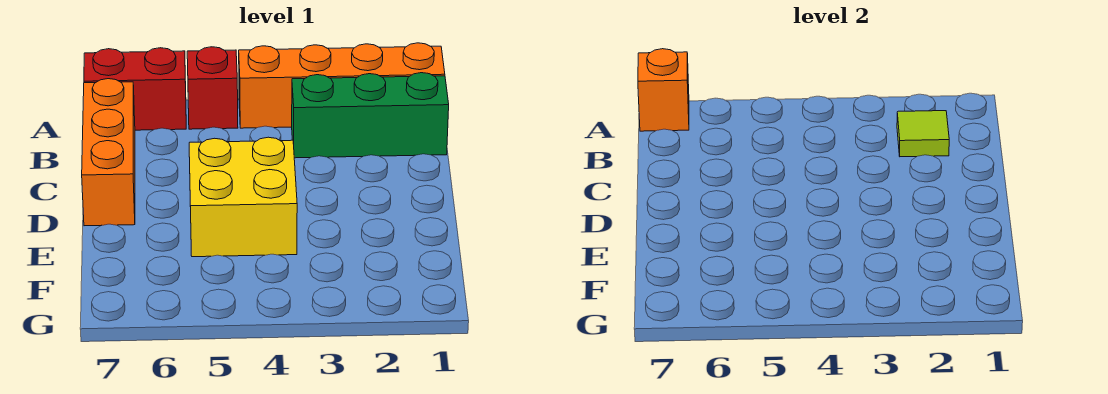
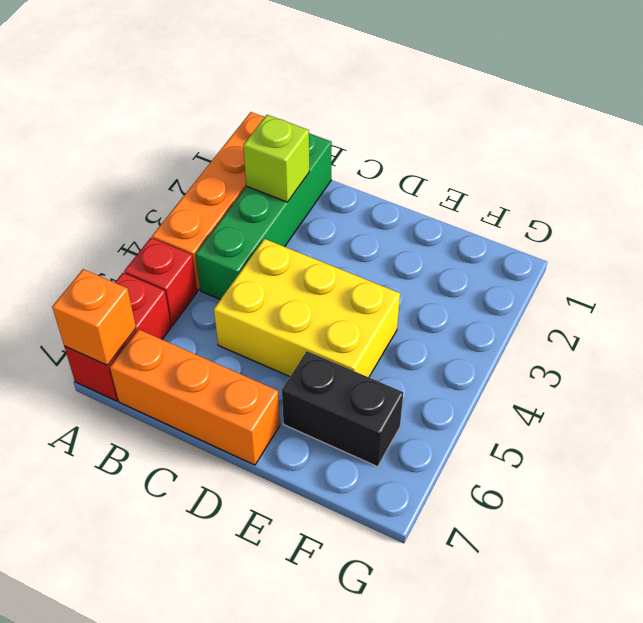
green 1x3 brick [292,73,449,158] -> green 1x4 brick [196,133,332,299]
lime 1x1 tile [897,111,949,157] -> lime 1x1 brick [243,115,309,202]
yellow 2x2 brick [189,137,297,257] -> yellow 2x3 brick [214,239,400,377]
none -> black 1x2 brick [282,351,403,467]

